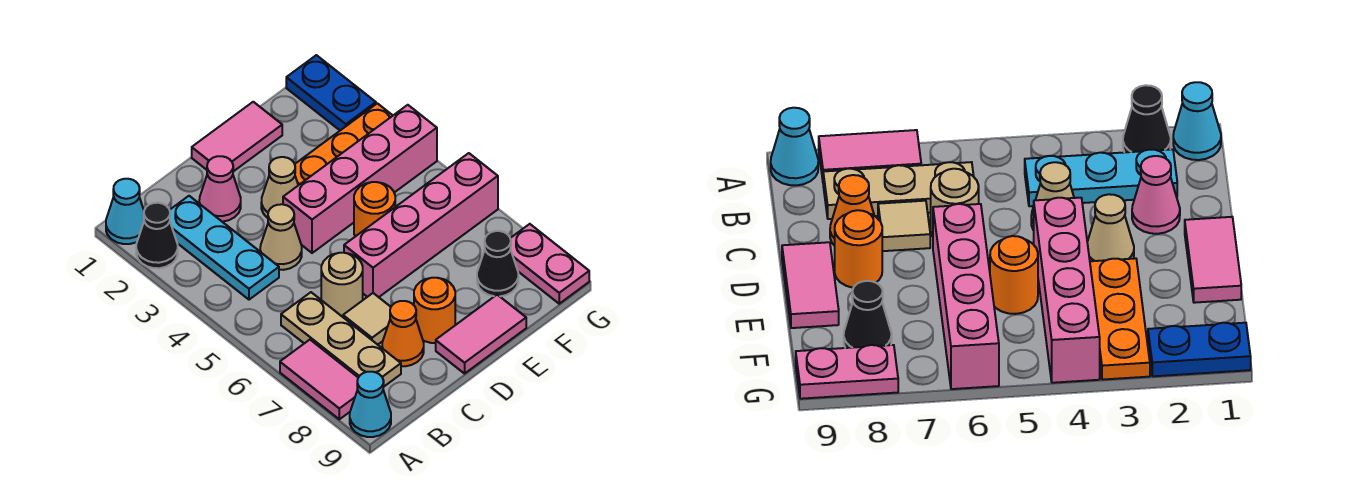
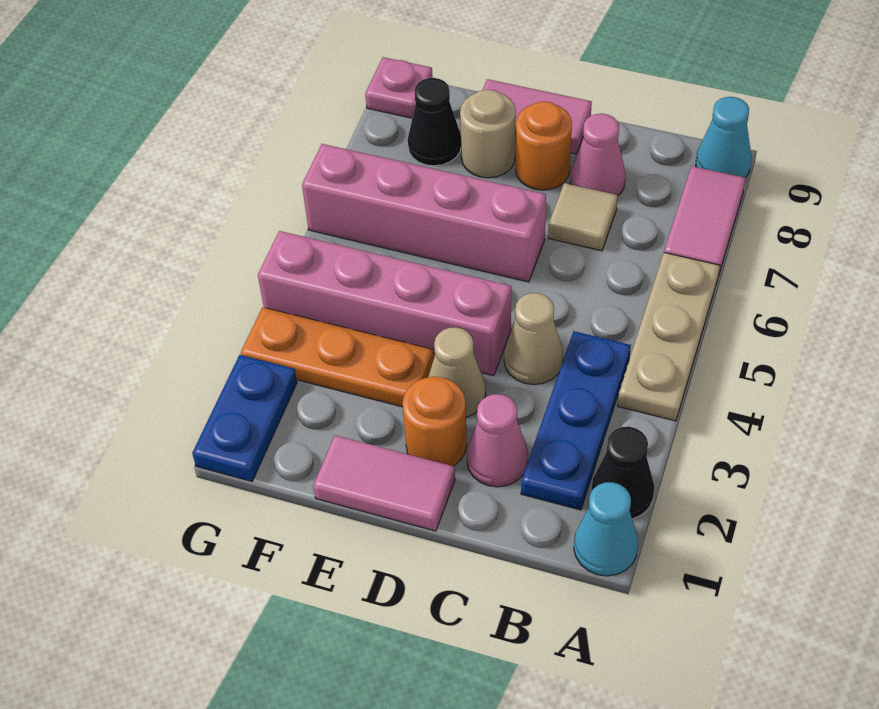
cyan 1x3 plate [170,196,279,300] -> blue 1x3 plate [521,331,631,510]
tan 1x3 plate [281,292,401,386] -> tan 1x3 plate moved to [618,253,720,421]
tan 1x1 round brick [321,253,363,317] -> tan 1x1 round brick moved to [460,90,516,178]
orange 1x1 cone [382,301,424,366] -> pink 1x1 cone [570,114,626,195]
orange 1x1 round brick [354,182,395,237] -> orange 1x1 round brick moved to [402,377,467,466]
pink 1x2 plate [510,224,589,304] -> pink 1x1 plate [365,57,433,118]

